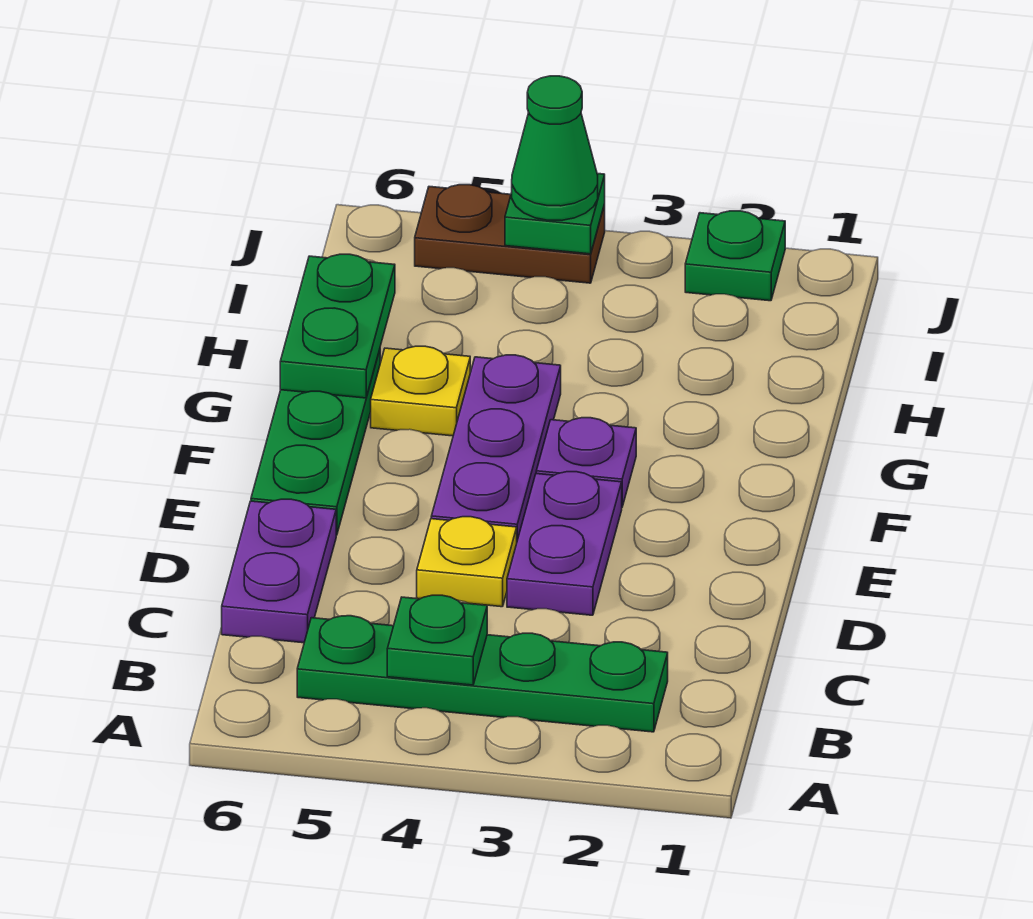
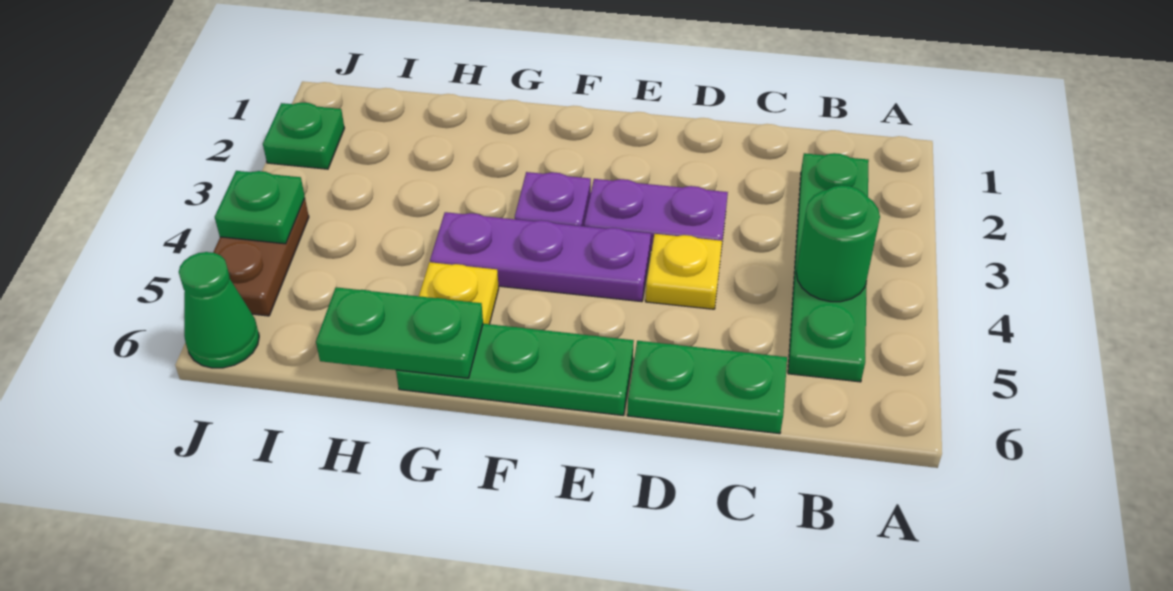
green 1x1 plate [387,595,487,685] -> green 1x1 round brick [796,185,880,302]
purple 1x2 plate [222,499,336,643] -> green 1x2 plate [627,341,787,434]
green 1x1 cone [512,76,598,220] -> green 1x1 cone moved to [179,252,259,368]

